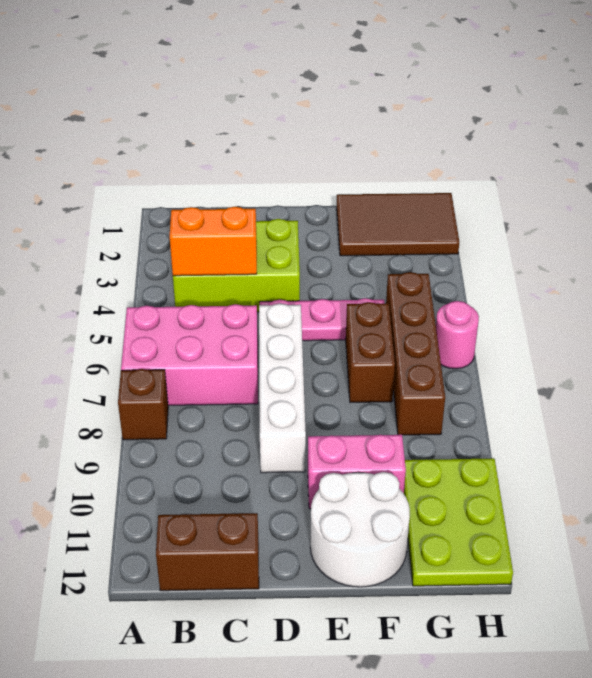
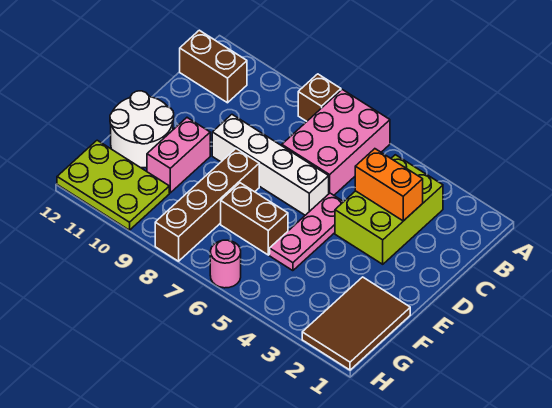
orange 1x2 brick [170,207,257,276] -> orange 1x2 brick turned to [355,149,423,221]
brown 1x2 brick [156,513,259,591] -> brown 1x2 brick turned to [180,30,247,103]
brown 1x4 brick [386,272,445,435] -> brown 1x4 brick turned to [155,149,259,261]

